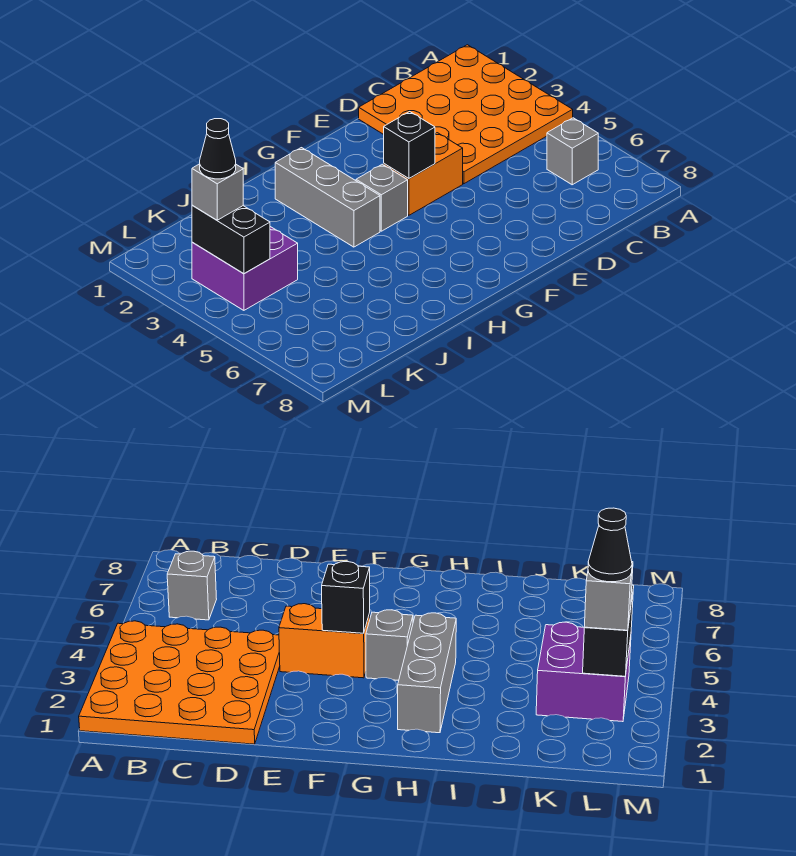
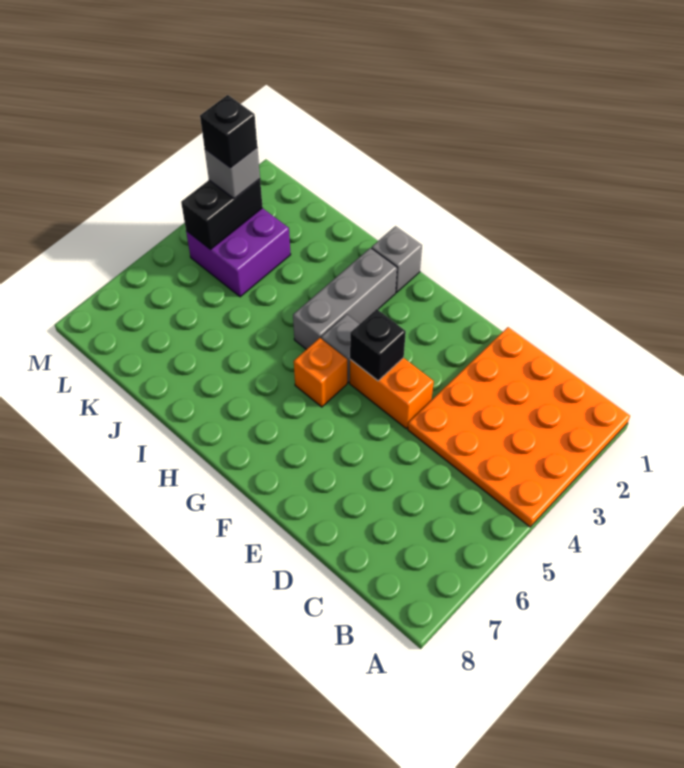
grey 1x1 brick [547,118,598,185] -> grey 1x1 brick moved to [372,226,422,292]
none -> orange 1x1 brick [294,338,347,407]
black 1x1 cone [200,119,236,179] -> black 1x1 brick [200,95,257,168]

